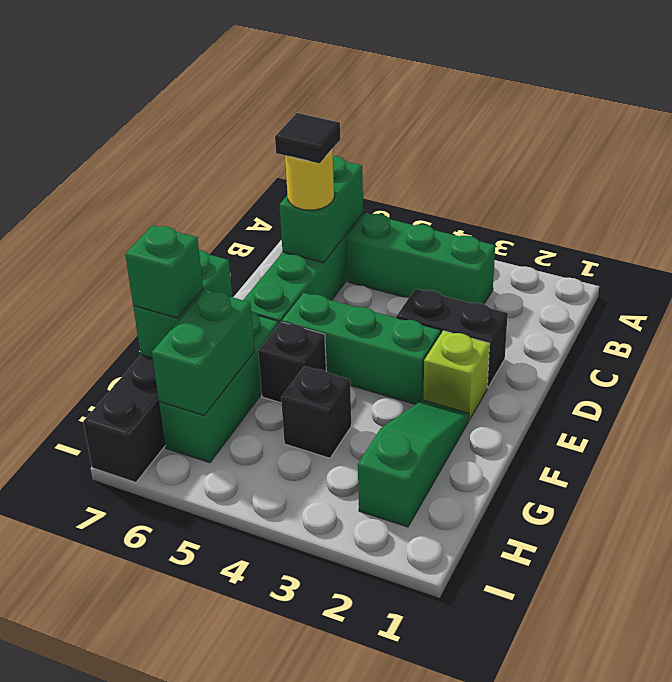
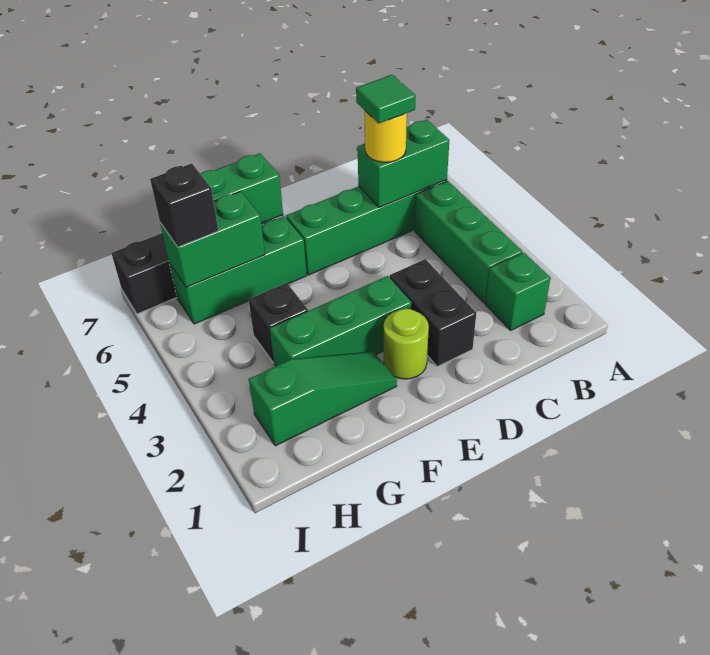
black 1x1 tile [275,113,340,163] -> green 1x1 tile [356,75,416,123]
lime 1x1 brick [424,331,490,420] -> lime 1x1 round brick [384,309,429,379]
green 1x3 brick [282,293,441,404] -> green 1x3 brick turned to [270,276,411,366]
black 1x1 brick [258,322,326,403] -> black 1x1 brick moved to [150,164,218,247]
green 1x1 brick [125,225,203,318] -> green 1x1 brick moved to [486,253,550,330]

